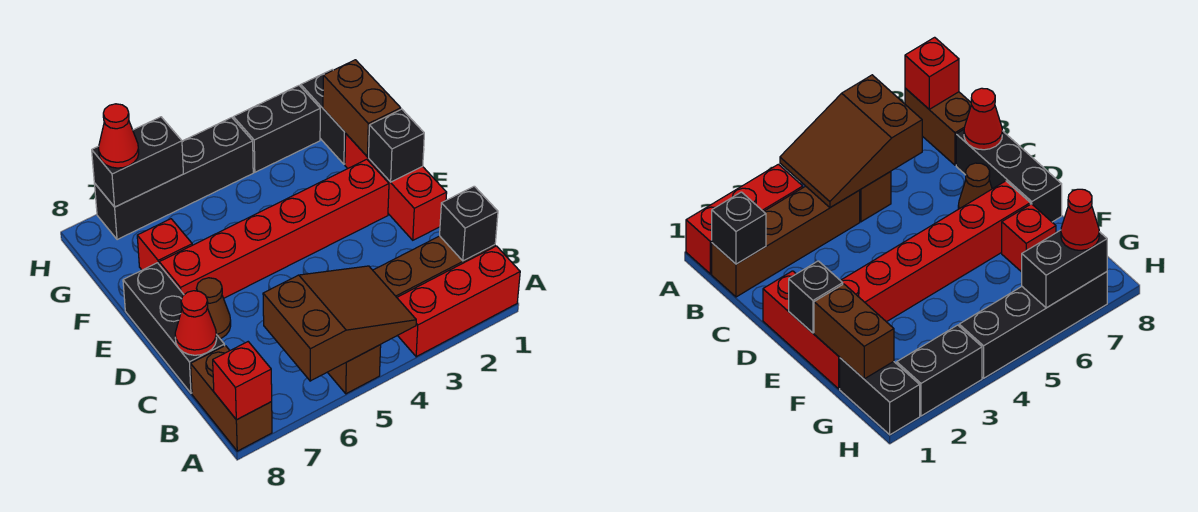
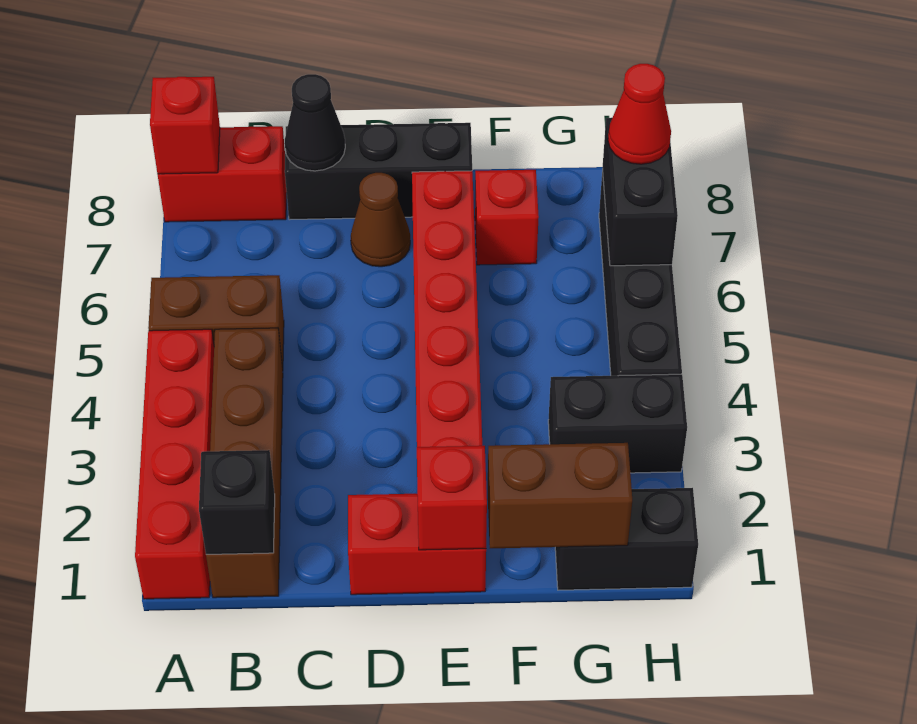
red 1x3 brick [397,246,520,357] -> red 1x4 brick [135,329,214,599]
brown 2x3 slope [263,266,416,381] -> none
brown 1x2 brick [191,346,272,451] -> red 1x2 brick [158,126,287,222]
red 1x1 cone [175,291,217,355] -> black 1x1 cone [285,74,345,171]
red 1x3 brick [345,134,447,240] -> red 1x2 brick [348,494,486,595]
black 1x1 brick [369,109,424,182] -> red 1x1 brick [417,446,487,550]
black 1x2 brick [233,86,320,172] -> black 1x2 brick turned to [548,374,687,473]

